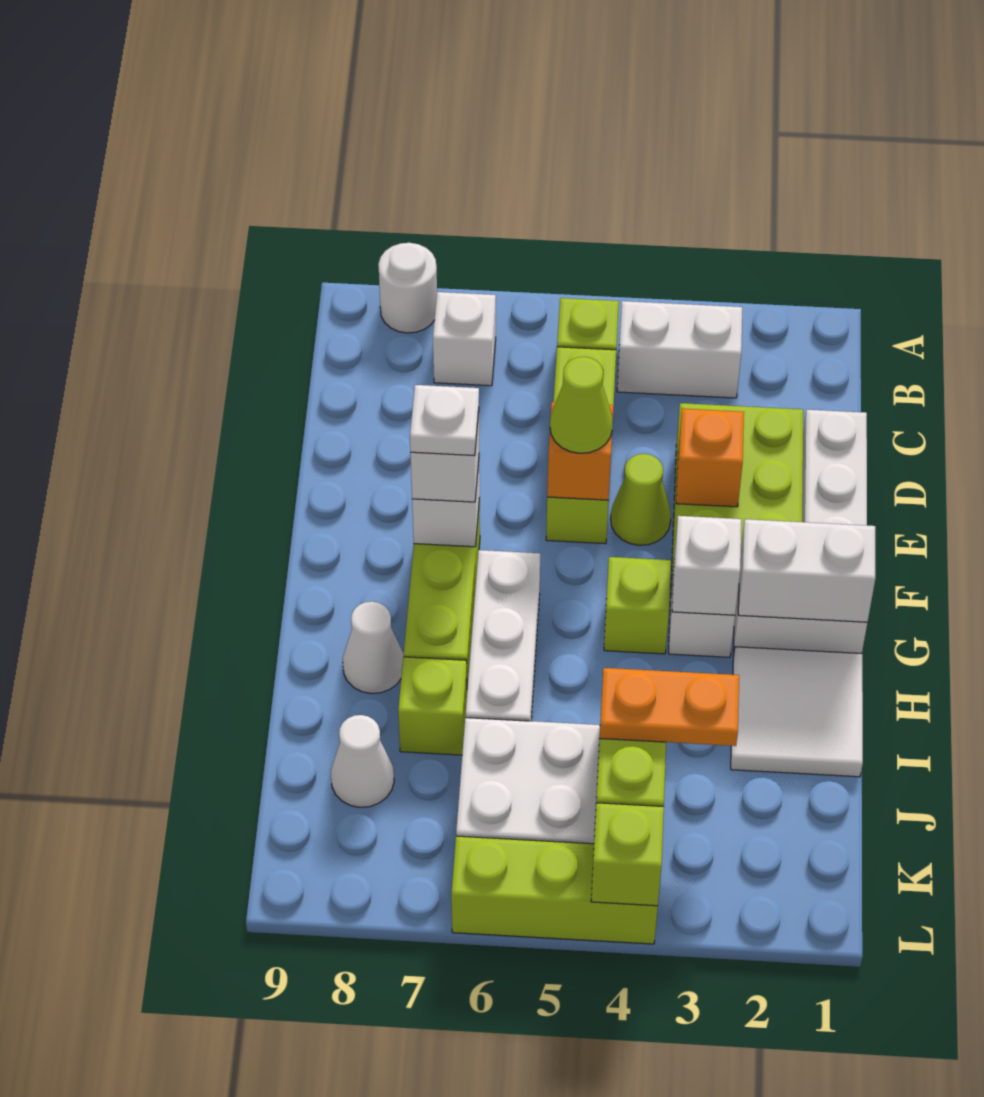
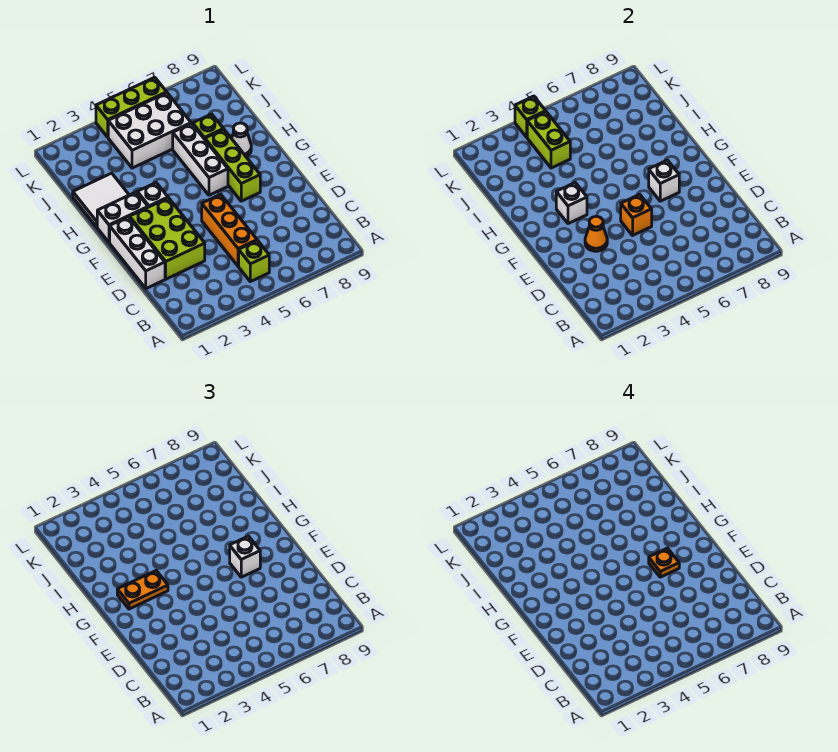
white 1x1 round brick [378,243,437,333] -> none
white 1x2 brick [617,301,742,398] -> none
white 1x1 brick [433,292,496,386] -> none
lime 1x3 brick [546,347,616,544] -> orange 1x3 brick [202,194,257,266]
orange 1x1 brick [676,409,744,507] -> orange 1x1 cone [585,216,607,251]
lime 1x1 cone [611,454,671,545] -> none
lime 1x1 cone [550,357,613,453] -> none
white 1x1 plate [410,385,479,456] -> orange 1x1 plate [649,548,679,577]
white 1x2 brick [738,519,875,622] -> none
lime 1x1 brick [604,557,671,654] -> none
orange 1x2 plate [600,668,739,746] -> orange 1x2 plate moved to [117,571,168,609]
white 1x1 cone [331,715,394,807] -> none

